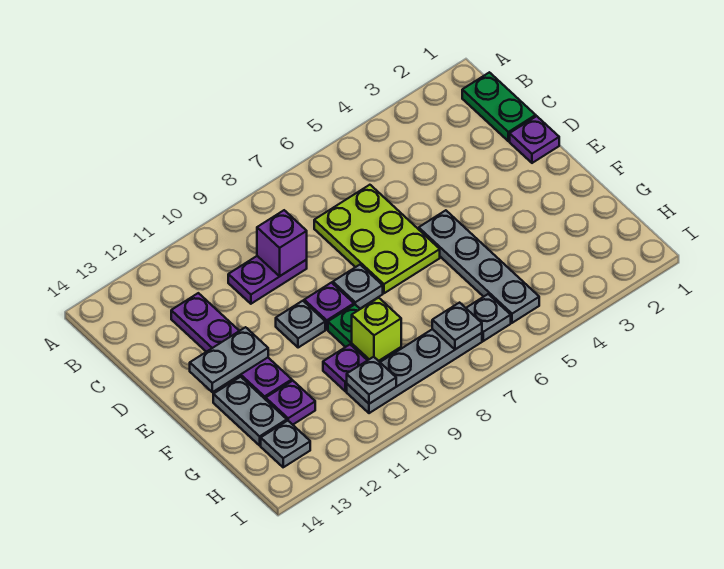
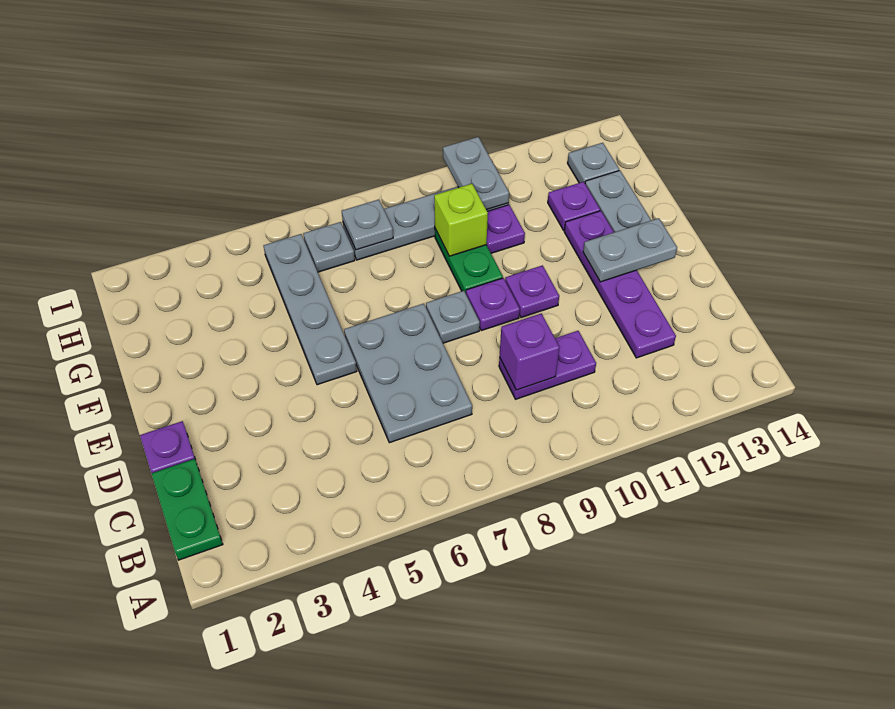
lime 2x3 plate [314,185,440,293] -> grey 2x3 plate [344,304,472,443]
grey 1x1 plate [276,301,325,348] -> purple 1x1 plate [505,265,559,318]
grey 1x1 plate [347,357,396,404] -> grey 1x2 plate [443,137,509,210]

